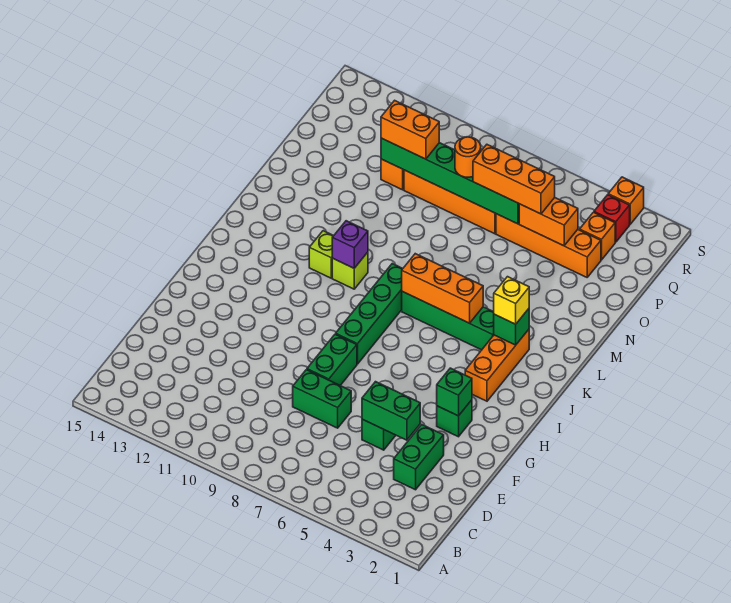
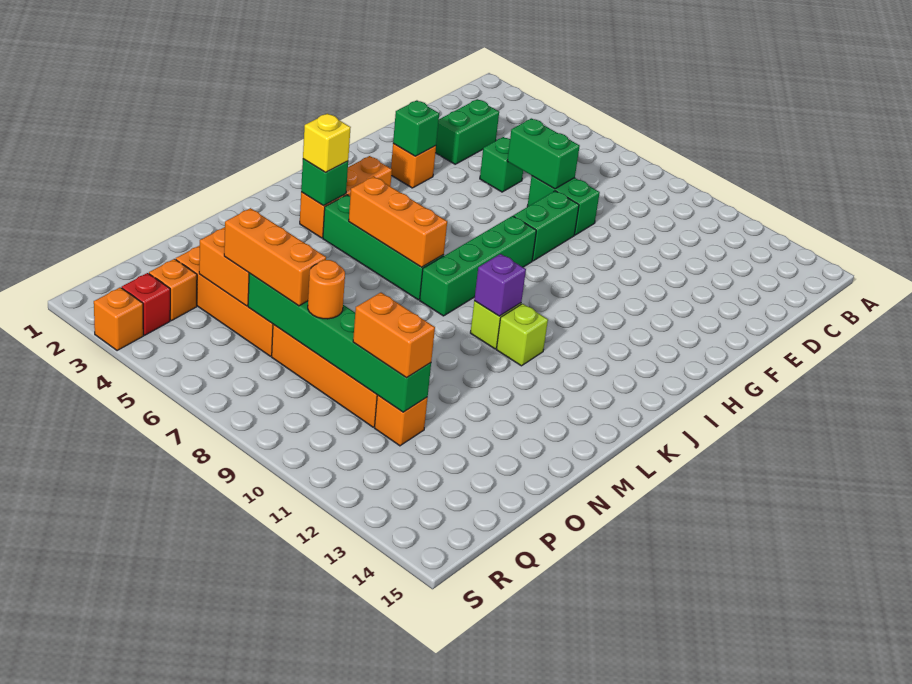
green 1x2 brick [362,382,420,440] -> green 1x2 brick moved to [507,118,580,189]
green 1x1 brick [437,400,472,437] -> orange 1x1 brick [391,144,436,188]

